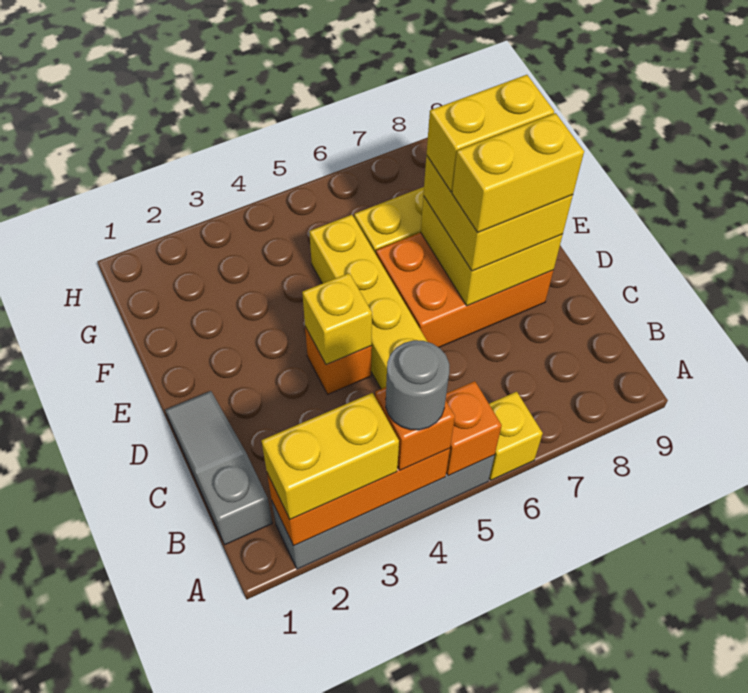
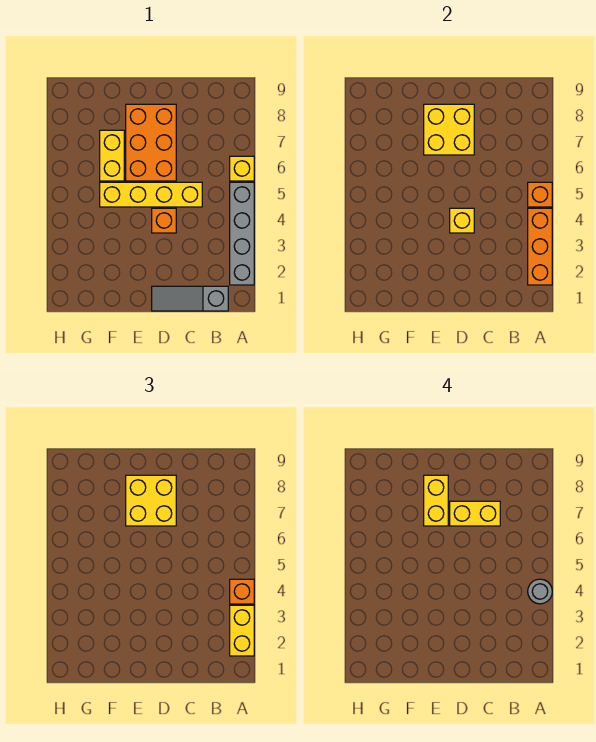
yellow 1x2 brick [452,113,584,233] -> yellow 1x2 brick turned to [450,501,500,526]

